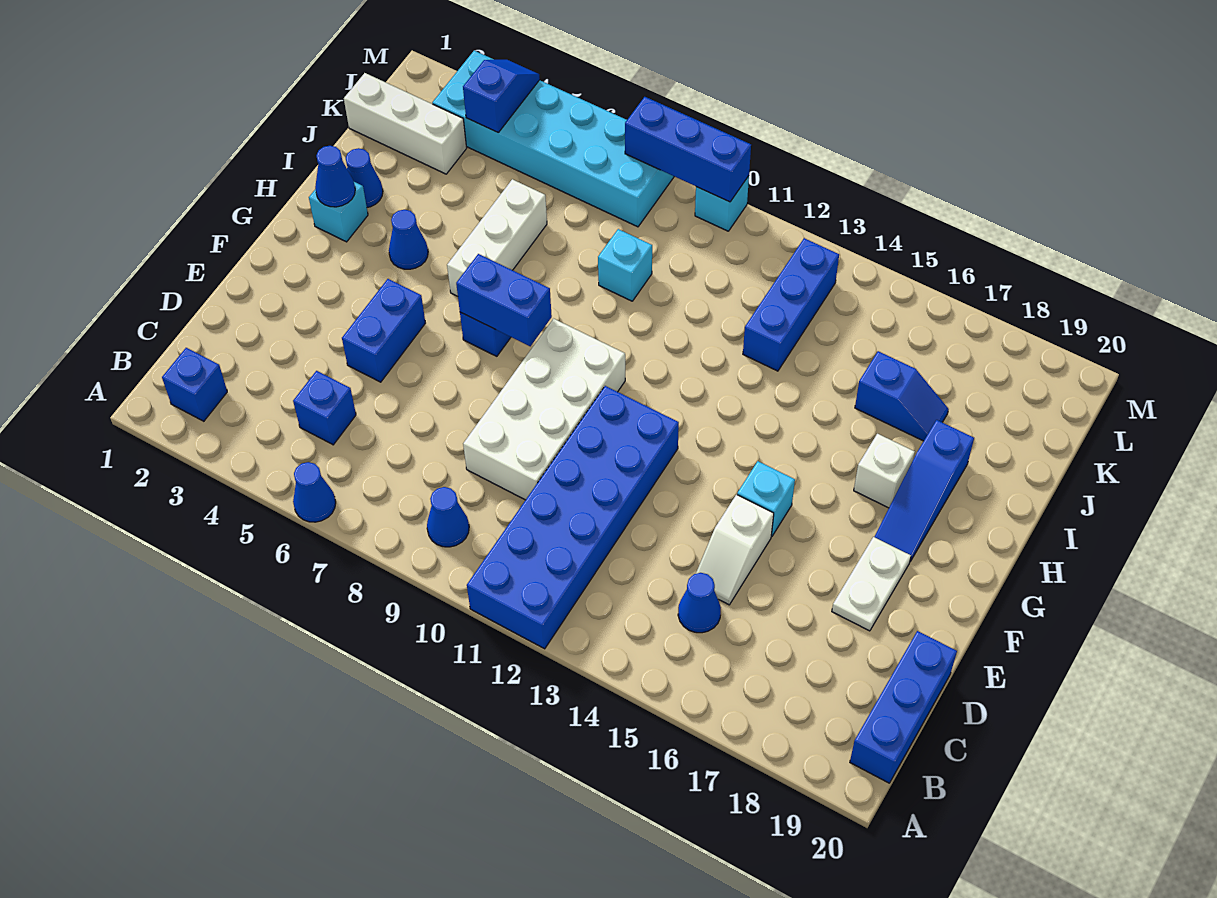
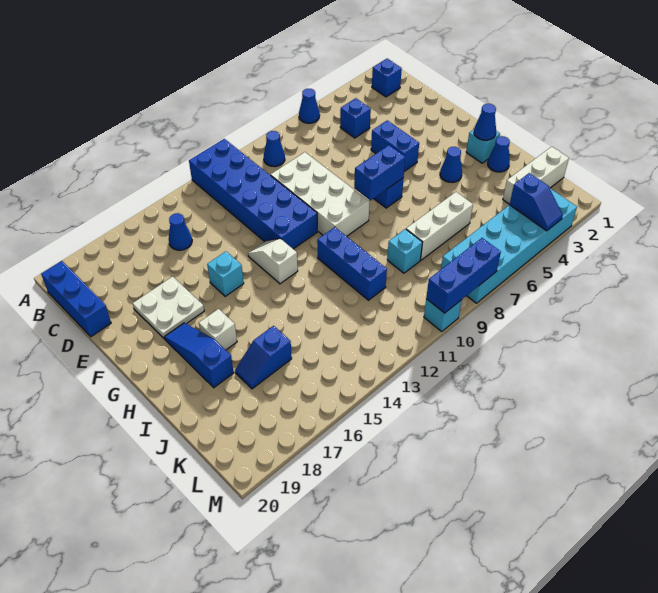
white 1x2 slope [696,494,774,605] -> white 1x2 slope moved to [248,239,298,284]
white 1x2 plate [832,537,911,631] -> white 2x2 plate [133,277,204,339]
white 1x3 brick [447,179,547,296] -> white 1x3 brick turned to [406,192,473,260]
blue 1x3 brick [743,238,839,371] -> blue 1x3 brick moved to [317,227,387,300]

